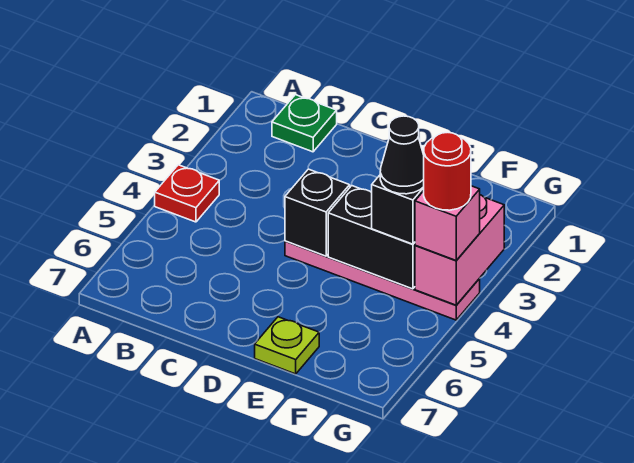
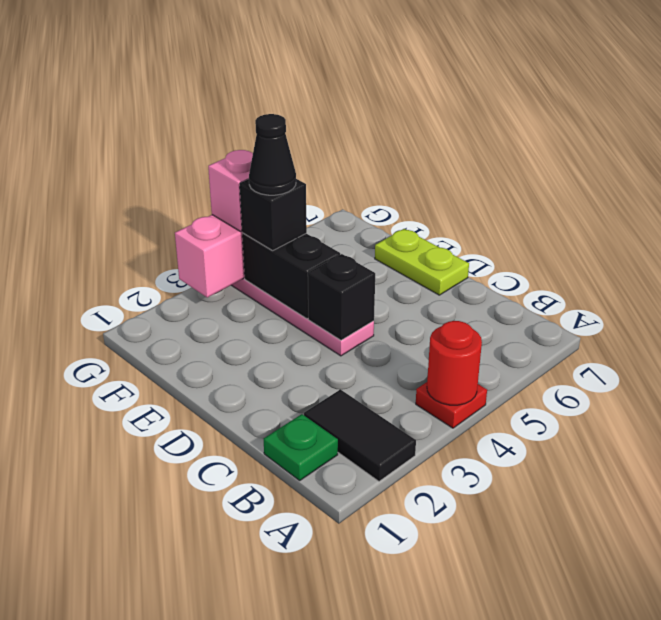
none -> black 1x2 tile [304,390,416,481]
lime 1x1 plate [255,317,319,374] -> lime 1x2 plate [375,229,469,295]
red 1x1 round brick [424,132,471,210] -> red 1x1 round brick moved to [427,321,482,405]

